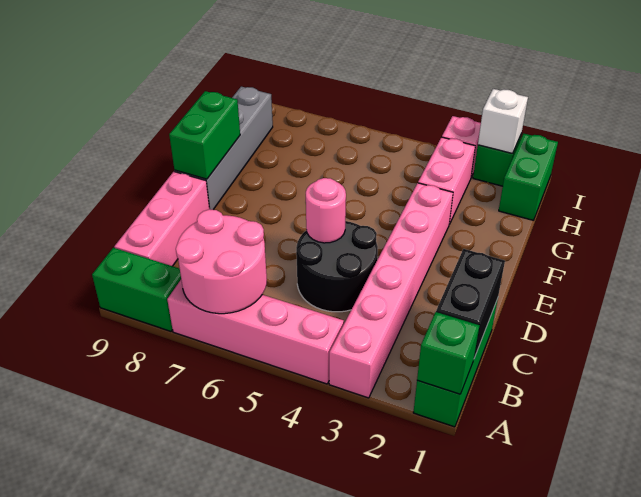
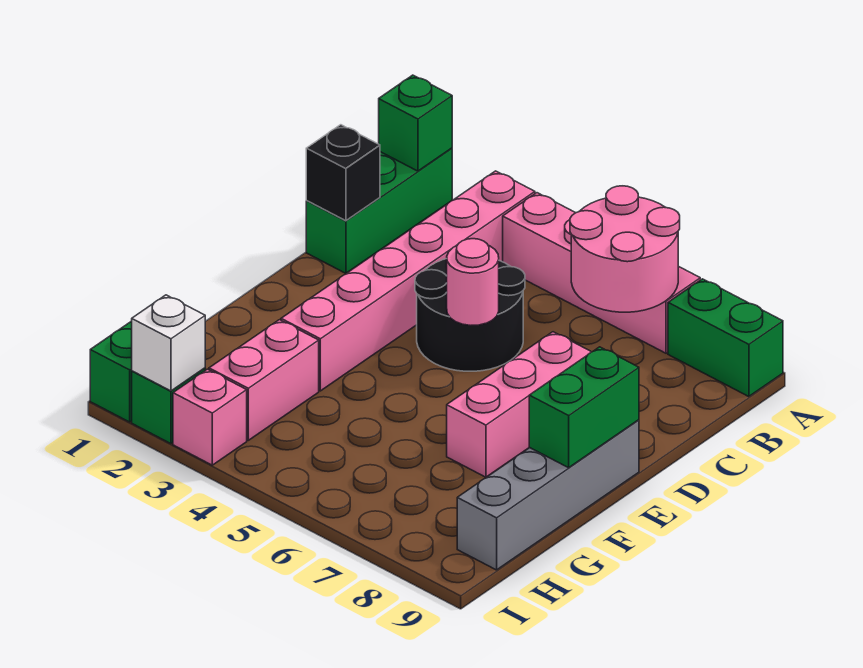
black 1x2 brick [436,249,505,358] -> black 1x1 brick [306,125,380,221]
pink 1x3 brick [114,172,209,266] -> pink 1x3 brick moved to [447,332,591,477]

